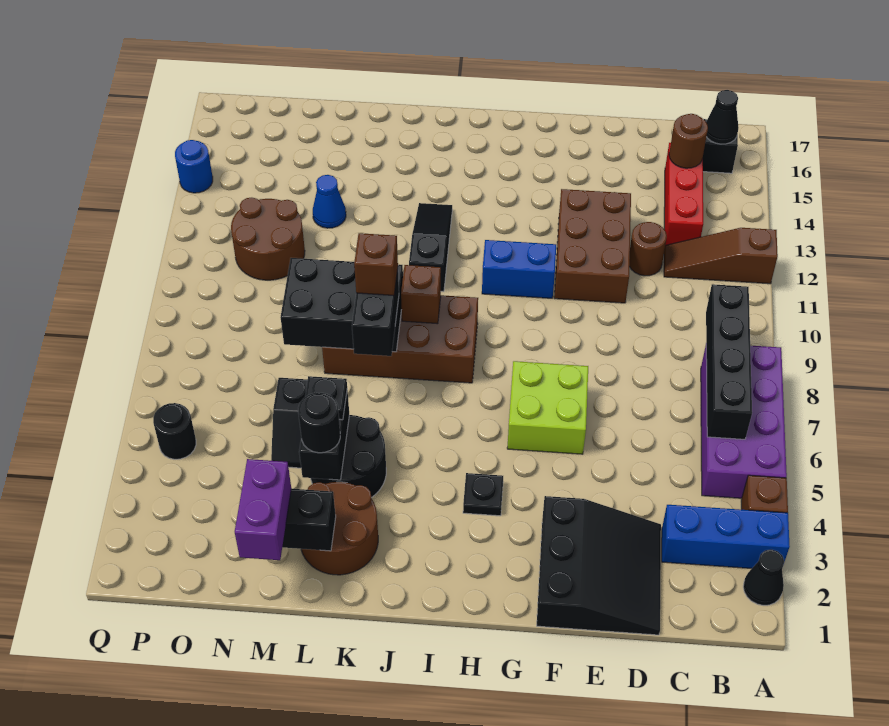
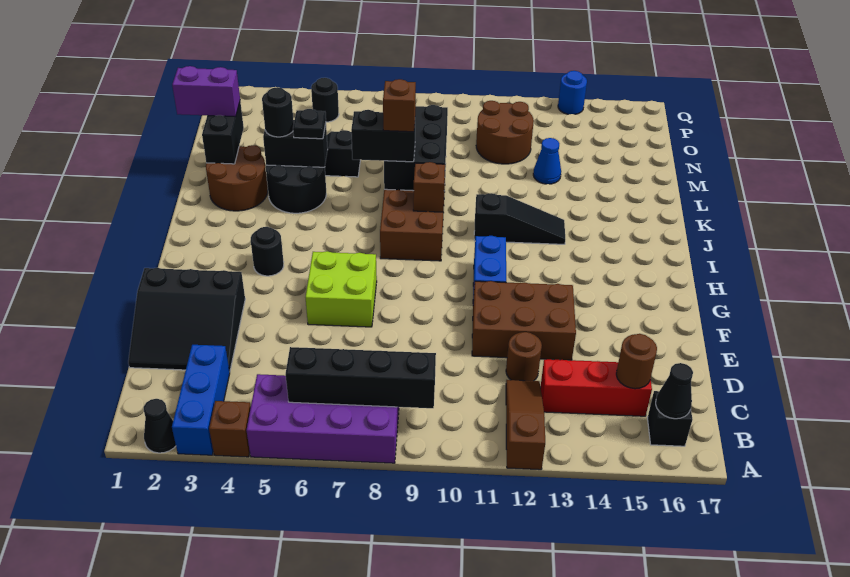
black 1x1 plate [463,473,503,516] -> black 1x1 round brick [251,227,284,276]

